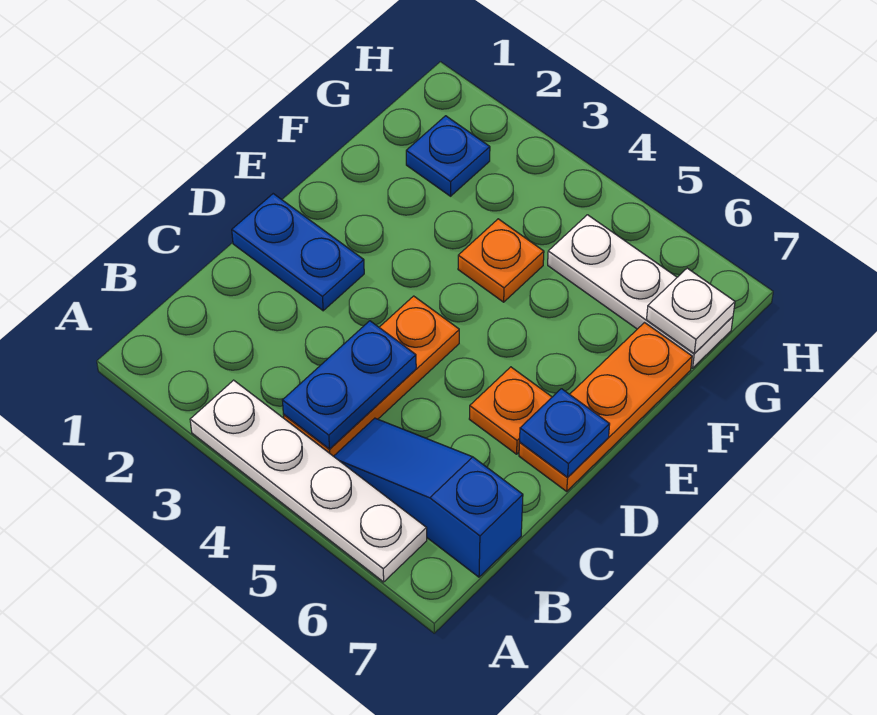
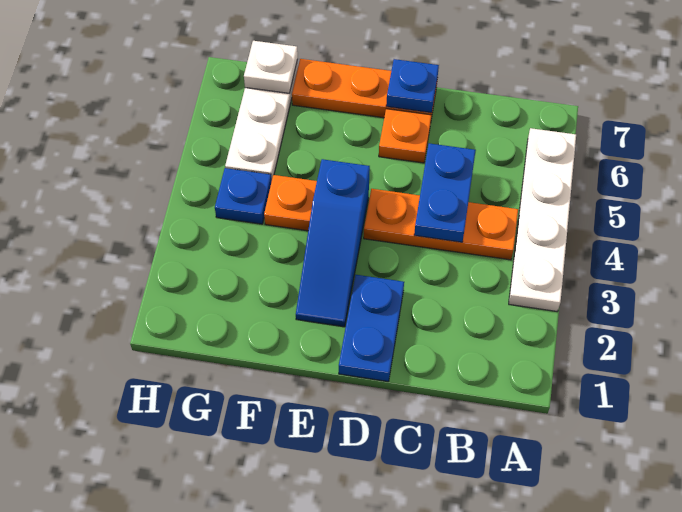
blue 1x2 plate [282,321,416,449] -> blue 1x2 plate turned to [414,143,476,242]
blue 1x3 slope [334,418,523,577] -> blue 1x3 slope moved to [296,159,370,327]
blue 1x1 plate [406,116,490,196] -> blue 1x1 plate moved to [215,168,271,224]

